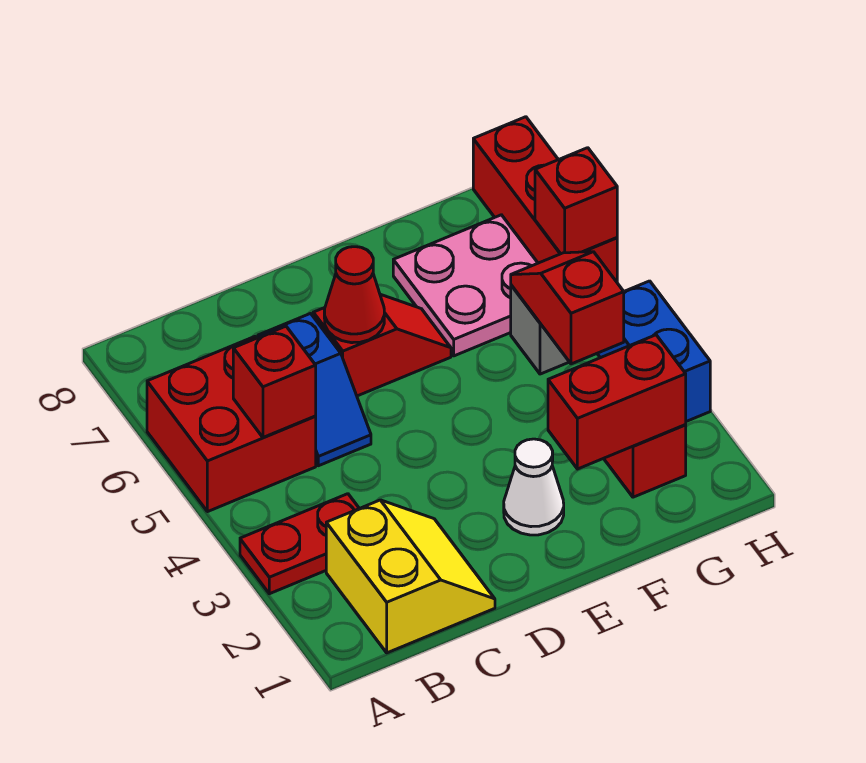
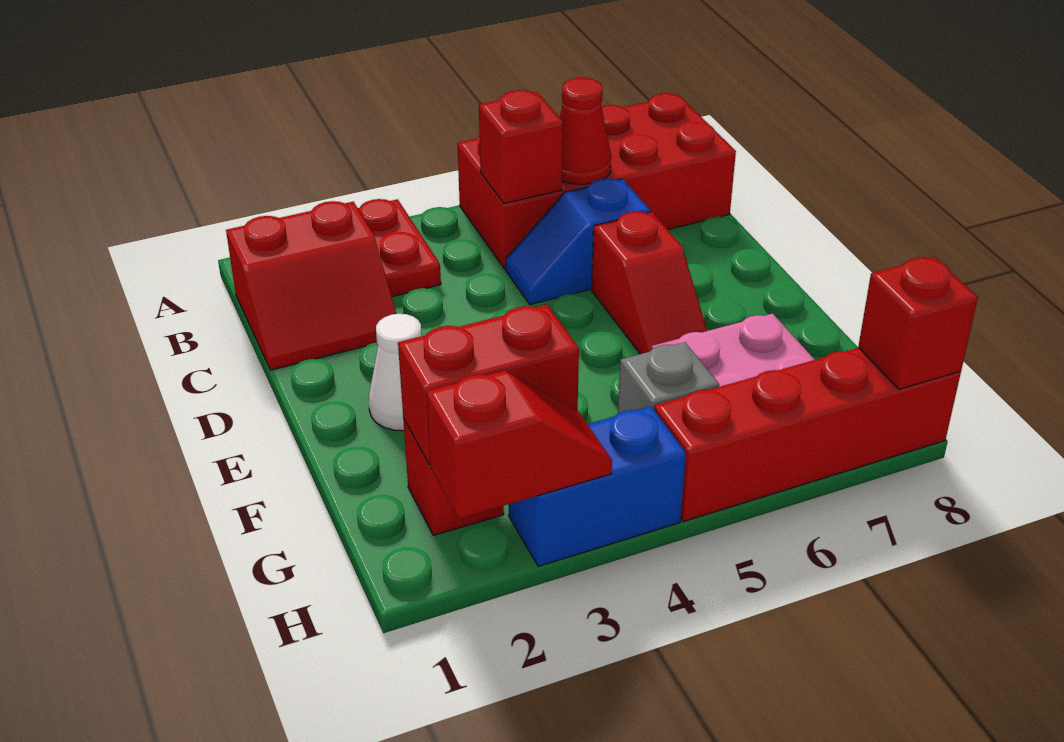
red 2x2 brick [147,337,316,512] -> red 2x4 brick [457,93,736,269]
yellow 2x2 slope [326,500,495,653] -> red 2x2 slope [226,201,396,370]
red 1x1 cone [324,247,384,343] -> red 1x1 cone moved to [559,78,611,184]
red 1x2 brick [548,335,686,469] -> red 1x2 brick turned to [398,305,579,465]
red 1x2 slope [511,252,624,364] -> red 1x2 slope moved to [426,371,612,519]
red 1x3 brick [473,117,617,282] -> red 1x4 brick [654,348,961,521]
red 1x1 brick [535,148,617,254] -> red 1x1 brick moved to [858,257,978,389]

